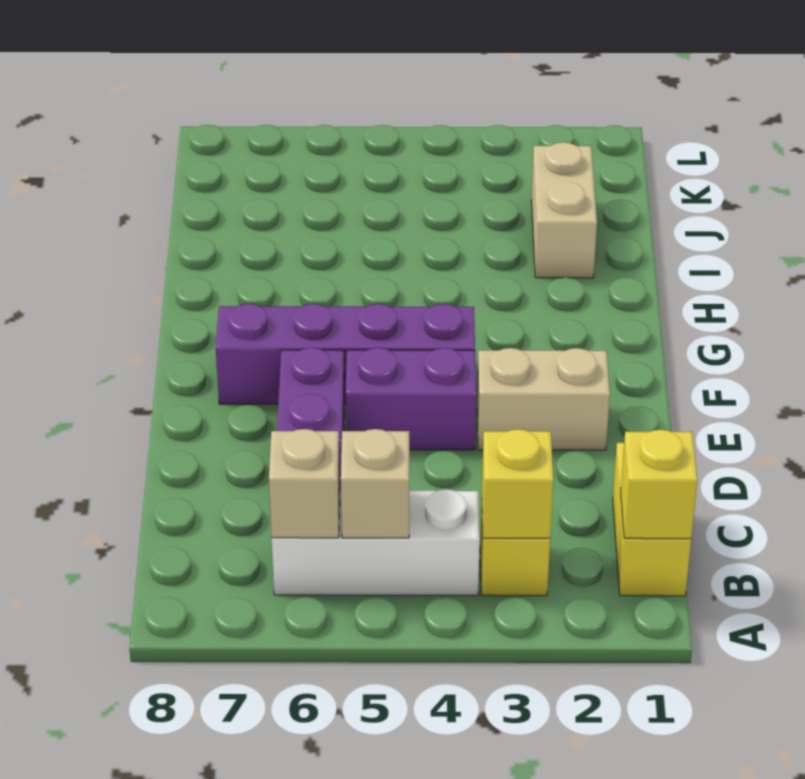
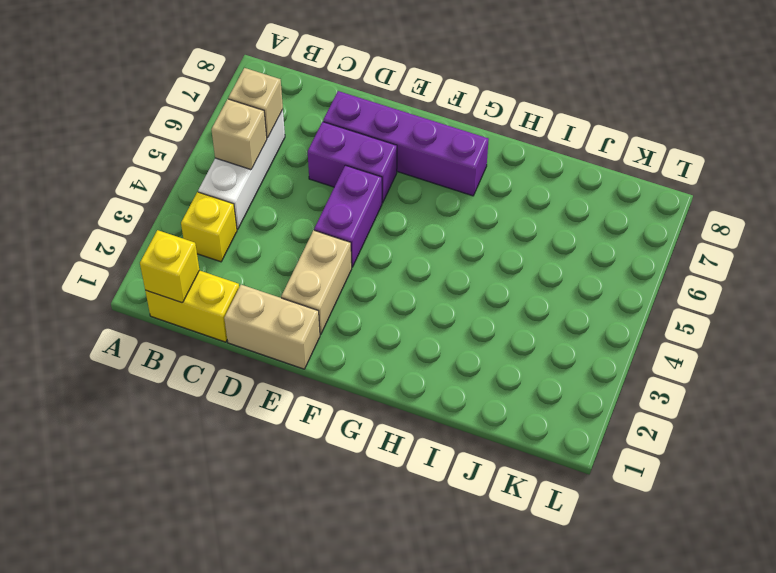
yellow 1x1 brick [482,429,553,538] -> none
purple 1x4 brick [216,304,475,404] -> purple 1x4 brick turned to [323,91,489,196]
tan 1x2 brick [531,142,597,278] -> tan 1x2 brick moved to [224,285,320,369]

